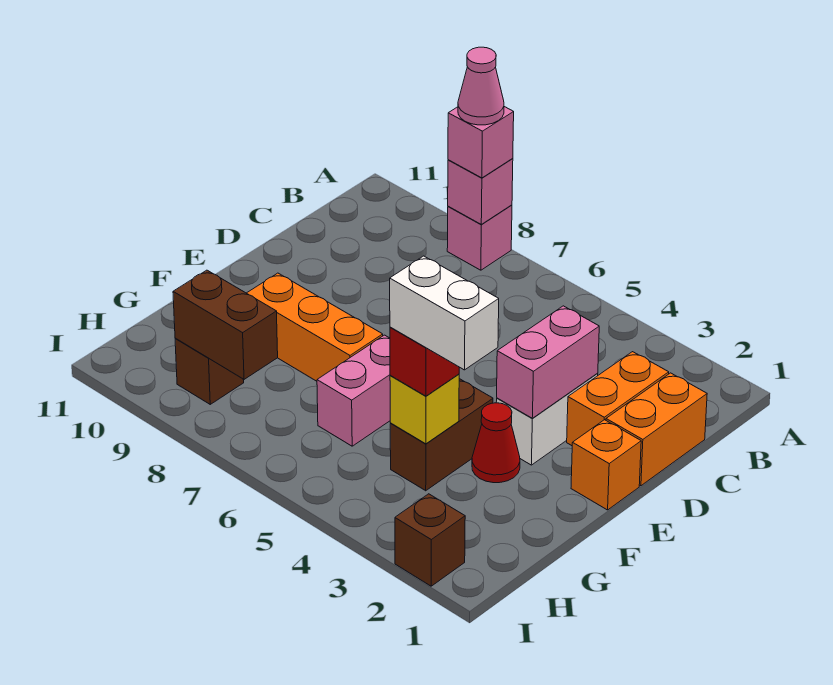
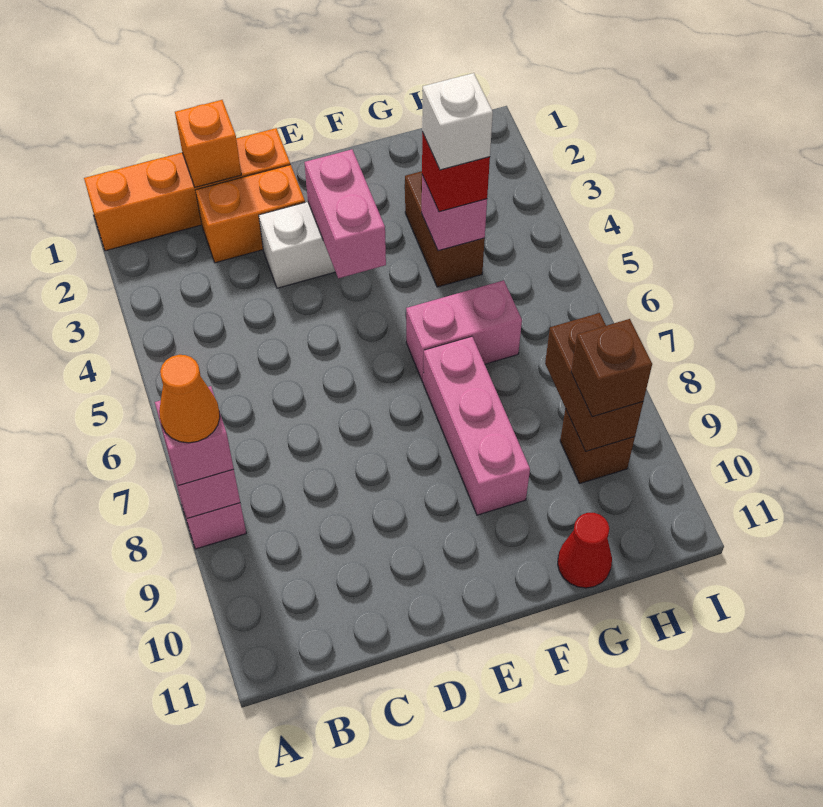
pink 1x1 cone [458,47,504,125] -> orange 1x1 cone [159,355,220,443]
orange 1x2 brick [606,373,707,486] -> orange 1x4 brick [84,128,290,251]
pink 1x2 brick [497,306,599,418] -> pink 1x2 brick turned to [305,149,386,278]
orange 1x1 brick [571,420,641,510] -> orange 1x1 brick moved to [175,100,241,187]
red 1x1 cone [472,403,520,483] -> red 1x1 cone moved to [558,513,612,588]
brown 1x2 brick [390,379,493,491] -> brown 1x2 brick turned to [405,171,485,287]
orange 1x3 brick [247,273,383,381] -> pink 1x3 brick [423,337,530,515]
white 1x2 brick [390,256,499,370] -> white 1x1 brick [422,73,493,170]
yellow 1x1 brick [390,374,459,444] -> pink 1x1 brick [422,175,487,251]
brown 1x1 brick [395,494,465,586] -> brown 1x1 brick moved to [571,319,652,417]

